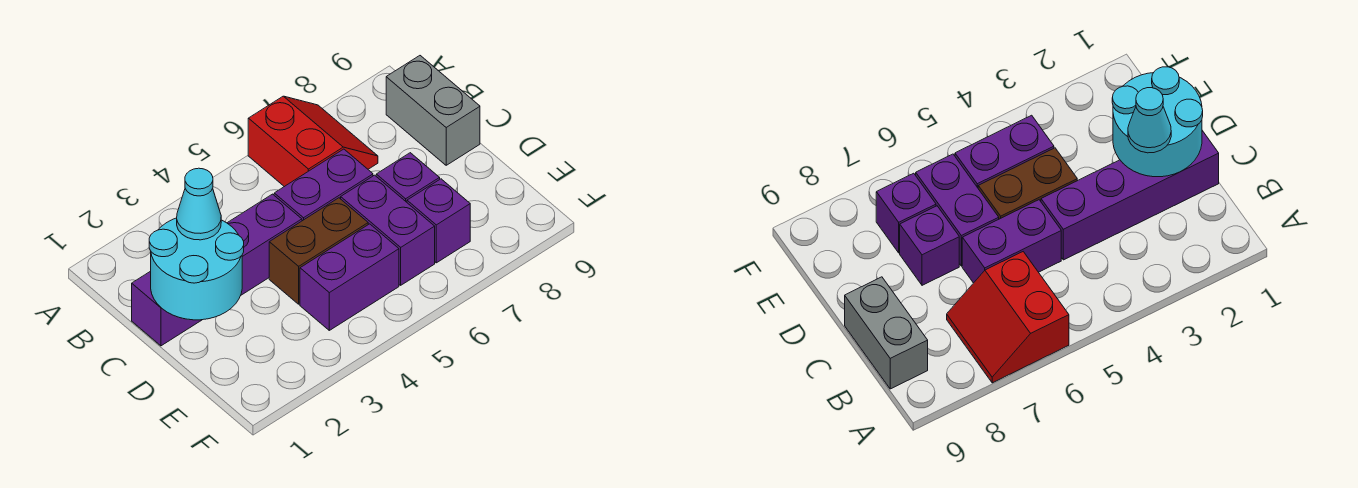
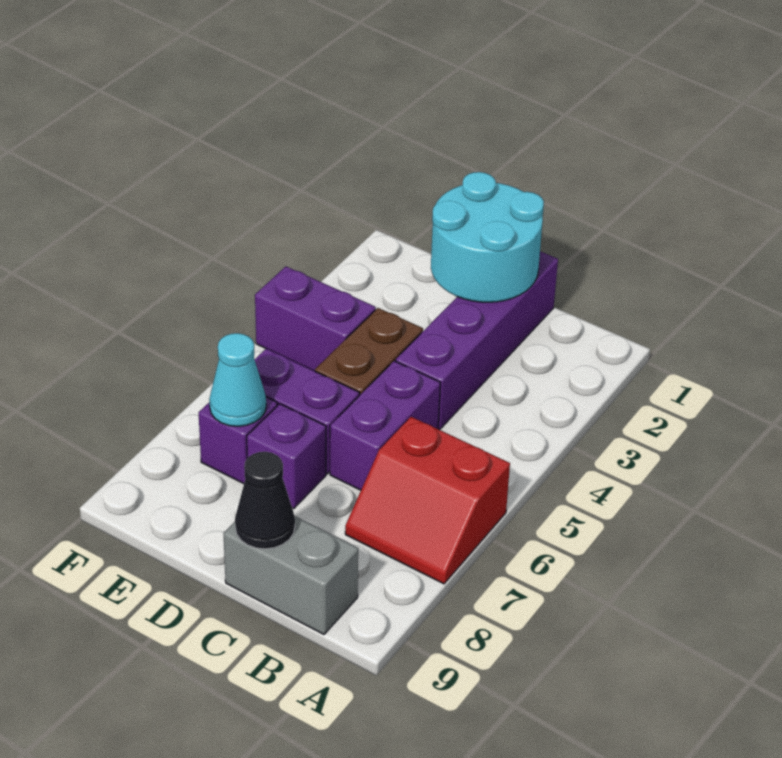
cyan 1x1 cone [177,168,221,240] -> cyan 1x1 cone moved to [209,333,266,426]
none -> black 1x1 cone [235,452,295,549]
purple 1x2 brick [300,224,399,330] -> purple 1x2 brick turned to [255,267,376,371]

